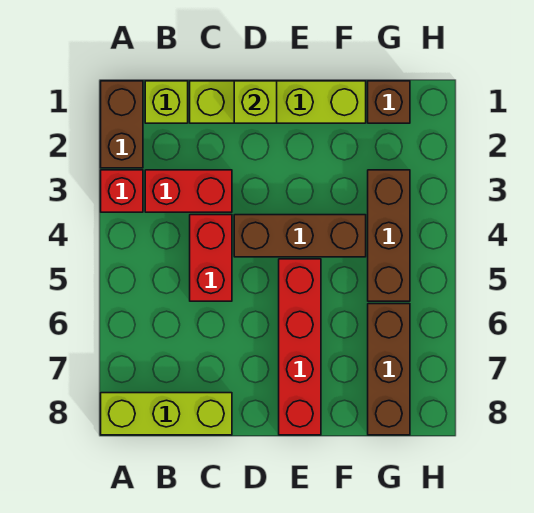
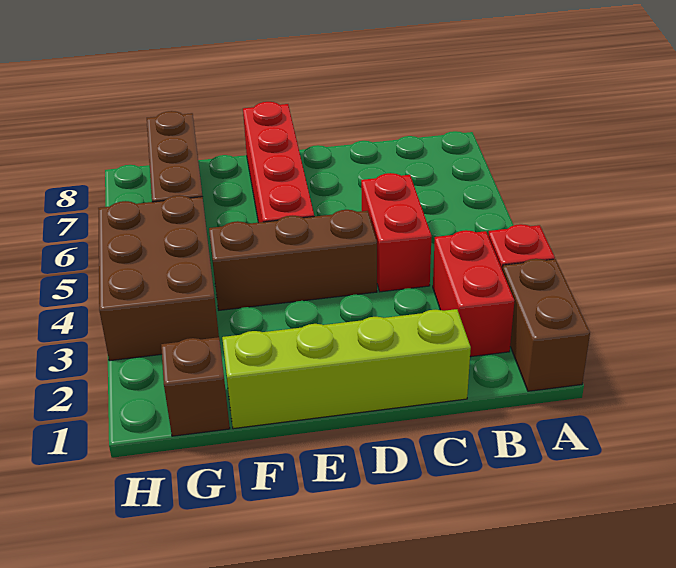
lime 1x3 brick [101,393,232,435] -> none
lime 1x1 brick [145,81,188,123] -> none
red 1x2 brick [145,170,232,212] -> red 1x2 brick turned to [433,230,515,357]
lime 1x1 brick [234,81,277,123] -> none
brown 1x3 brick [368,170,410,301] -> brown 2x3 brick [98,195,219,361]

